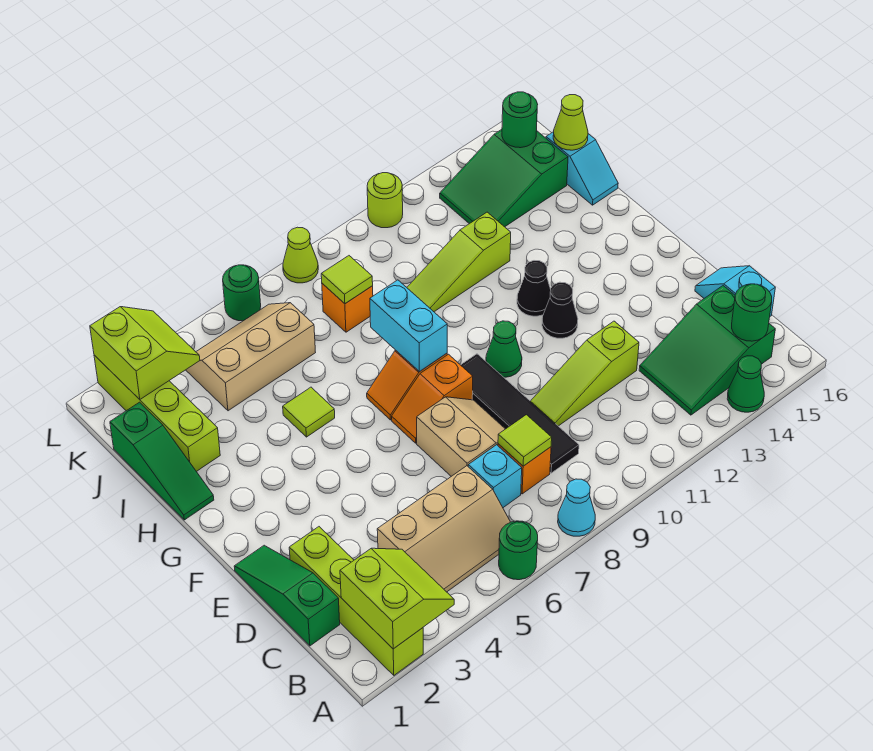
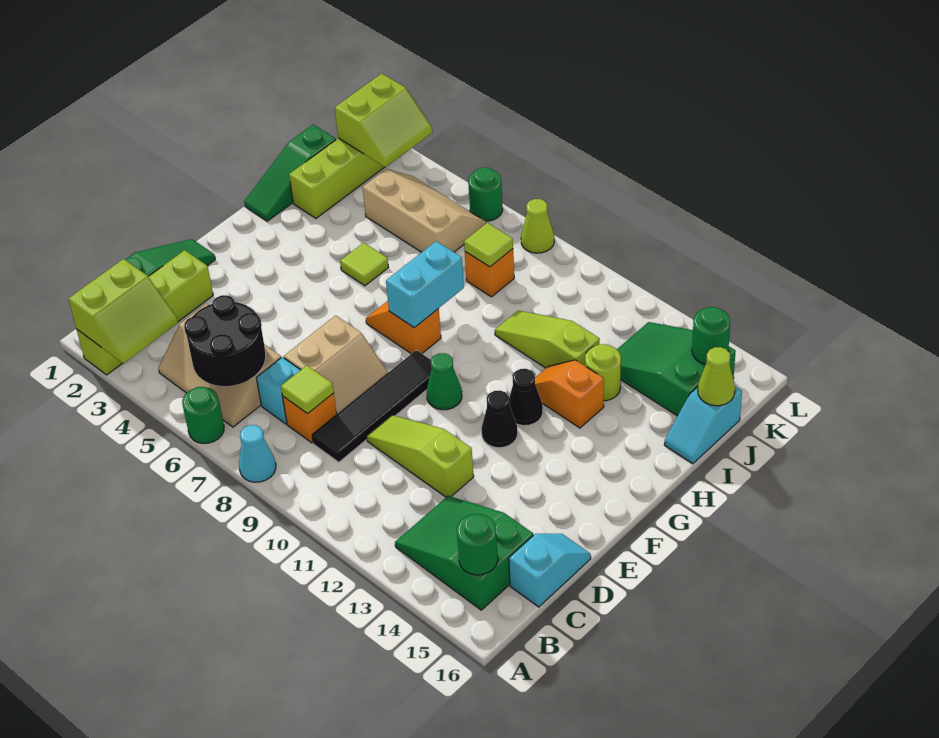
green 1x1 cone [727,356,764,412] -> none
none -> black 2x2 round brick [184,295,266,386]
orange 1x2 slope [392,354,473,443] -> orange 1x2 slope moved to [535,360,604,428]
lime 1x1 round brick [367,173,403,228] -> lime 1x1 round brick moved to [585,344,621,401]

